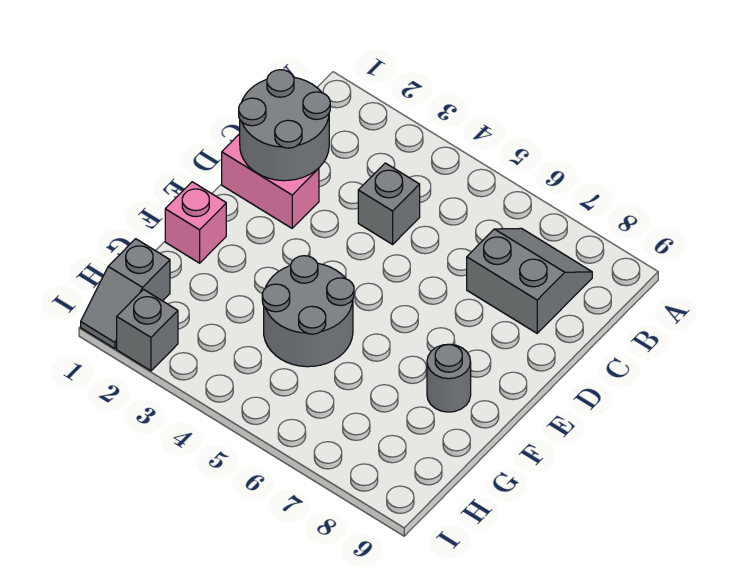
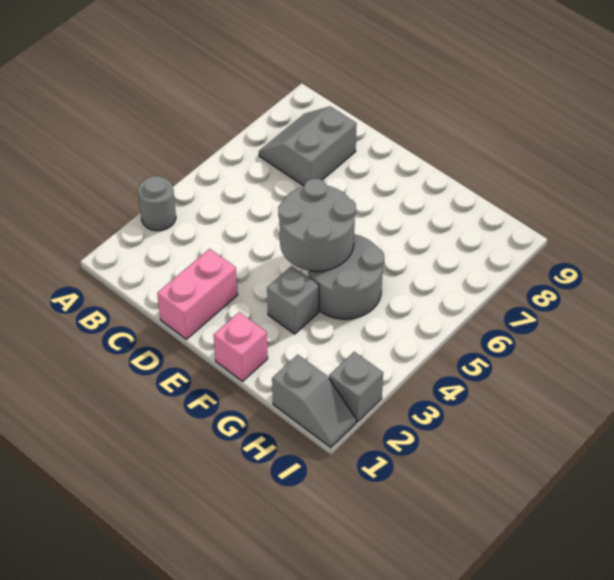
grey 2x2 round brick [239,70,330,181] -> grey 2x2 round brick moved to [278,178,356,271]
grey 1x1 brick [358,163,420,244] -> grey 1x1 brick moved to [267,266,319,334]
grey 1x1 round brick [427,344,471,412] -> grey 1x1 round brick moved to [138,176,176,231]

